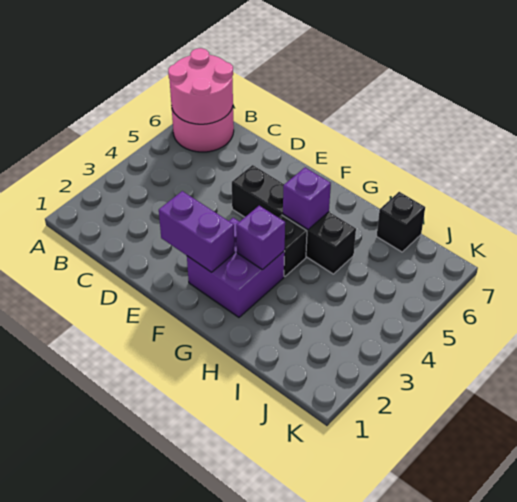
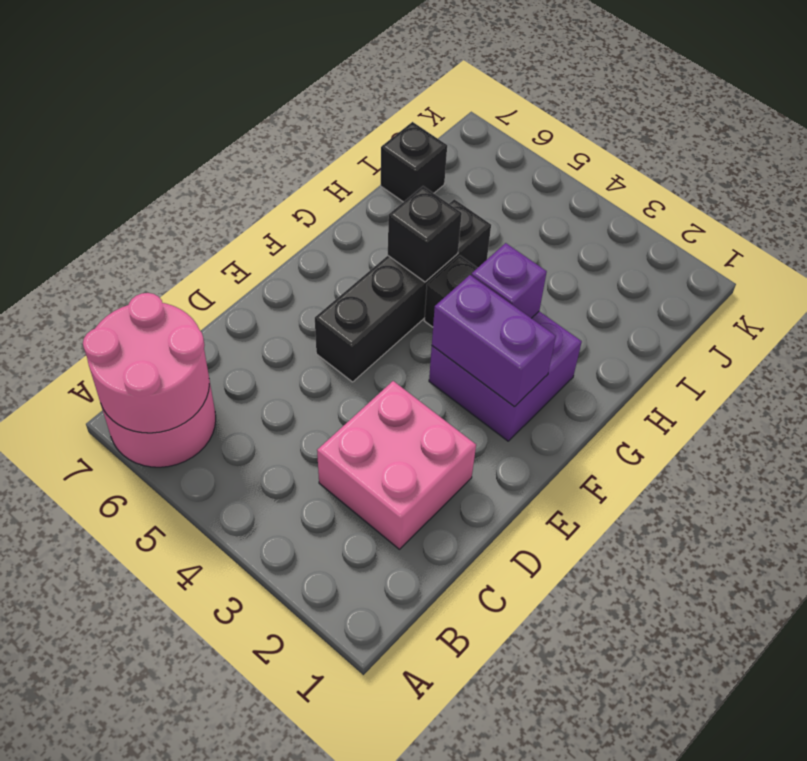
none -> pink 2x2 brick [317,381,476,549]
purple 1x2 brick [159,191,235,272] -> purple 1x2 brick turned to [432,275,556,407]
purple 1x1 brick [283,167,331,229] -> black 1x1 brick [388,186,462,282]

